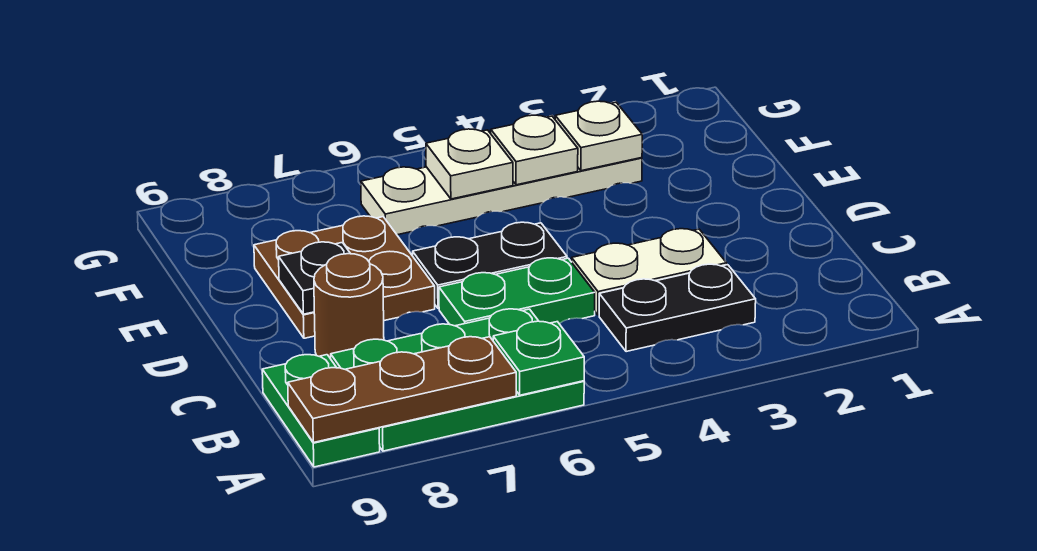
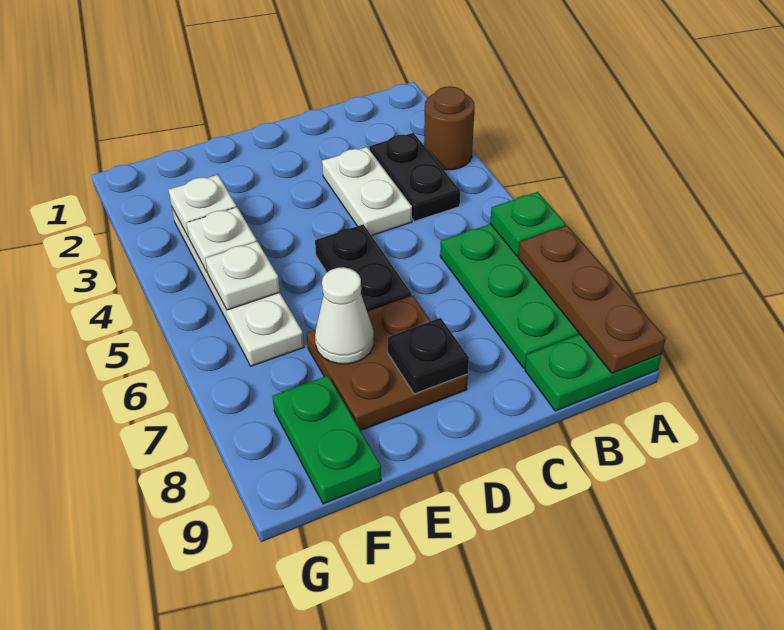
green 1x2 plate [439,258,595,326] -> green 1x2 plate moved to [272,376,381,504]
brown 1x1 round brick [314,254,384,359] -> brown 1x1 round brick moved to [424,87,475,170]
none -> white 1x1 cone [315,267,374,364]

